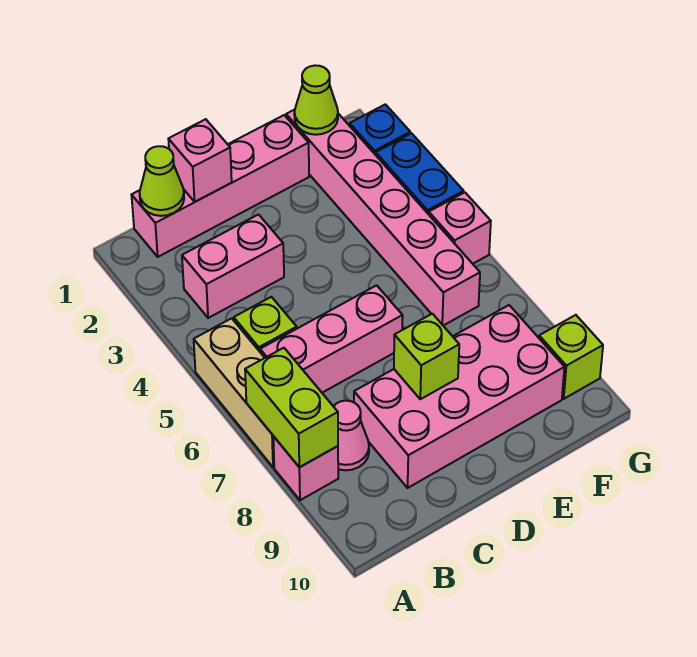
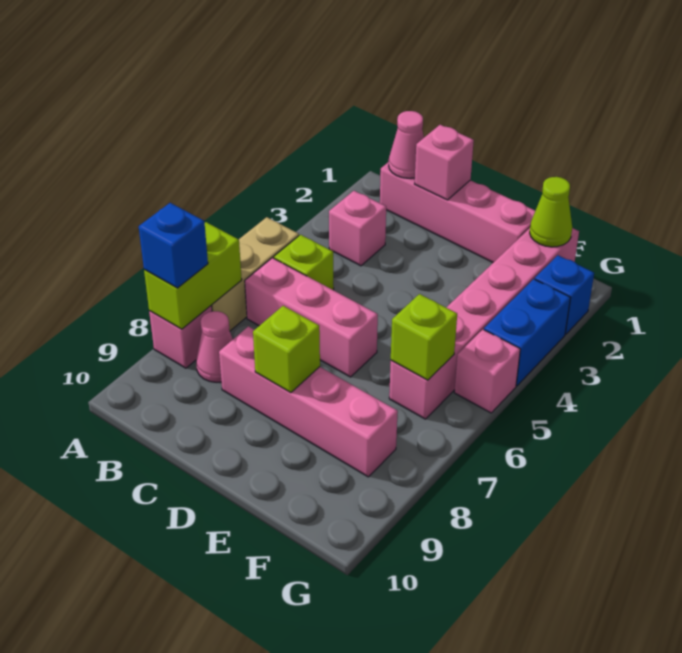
none -> blue 1x1 brick [139,203,208,288]
lime 1x1 cone [139,146,184,216] -> pink 1x1 cone [389,111,424,178]
pink 1x2 brick [182,215,284,318] -> pink 1x1 brick [329,191,386,266]
pink 2x4 brick [354,305,564,488] -> pink 1x4 brick [219,326,398,477]
lime 1x1 brick [539,315,603,399] -> lime 1x1 brick moved to [391,294,457,380]

